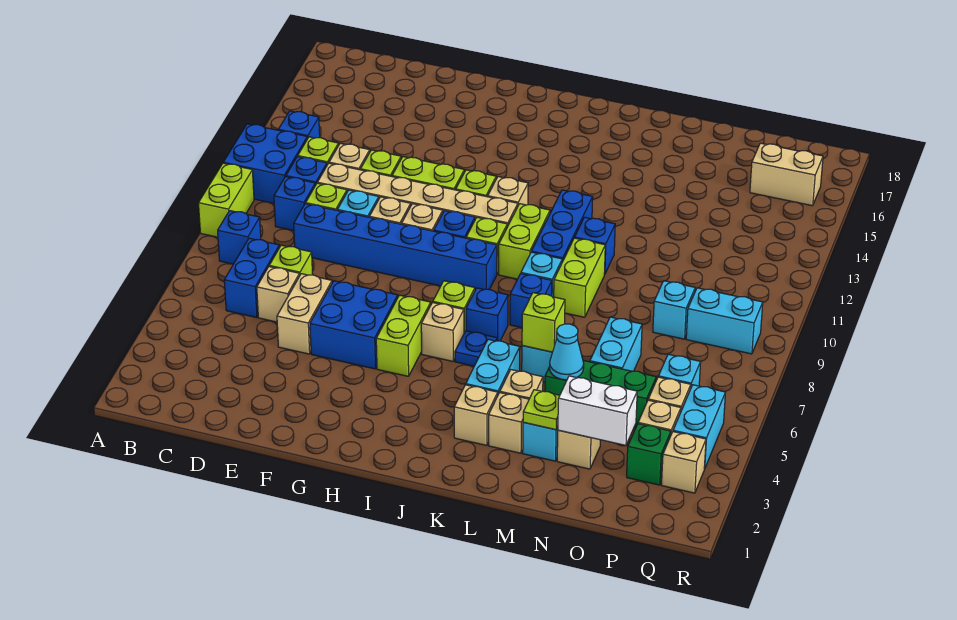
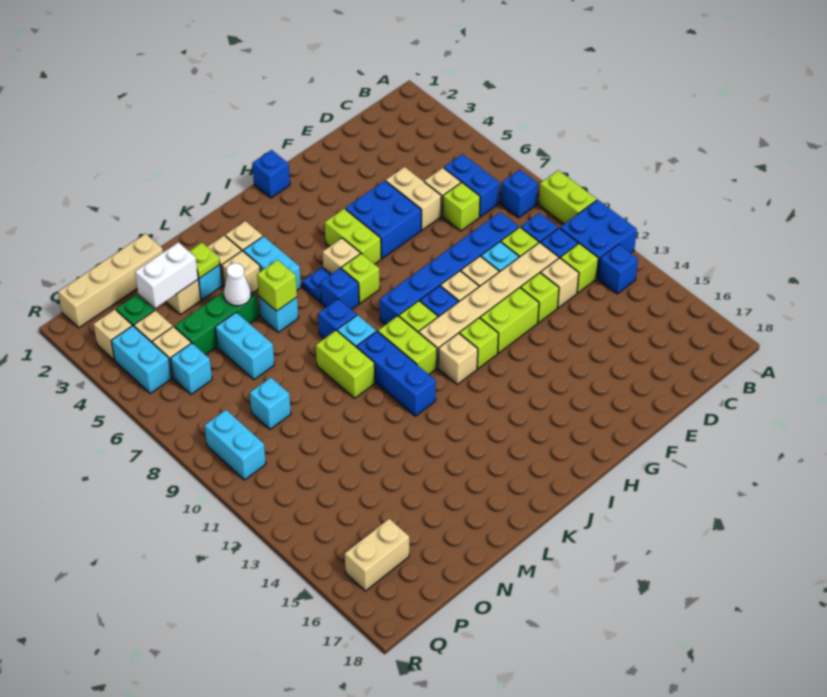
blue 1x1 brick [575,217,615,275] -> blue 1x1 brick moved to [252,150,290,198]
cyan 1x1 cone [549,324,584,380] -> white 1x1 cone [224,263,251,306]
none -> tan 1x4 brick [58,234,163,328]
cyan 1x2 brick [686,288,763,354] -> cyan 1x2 brick turned to [204,410,266,480]

